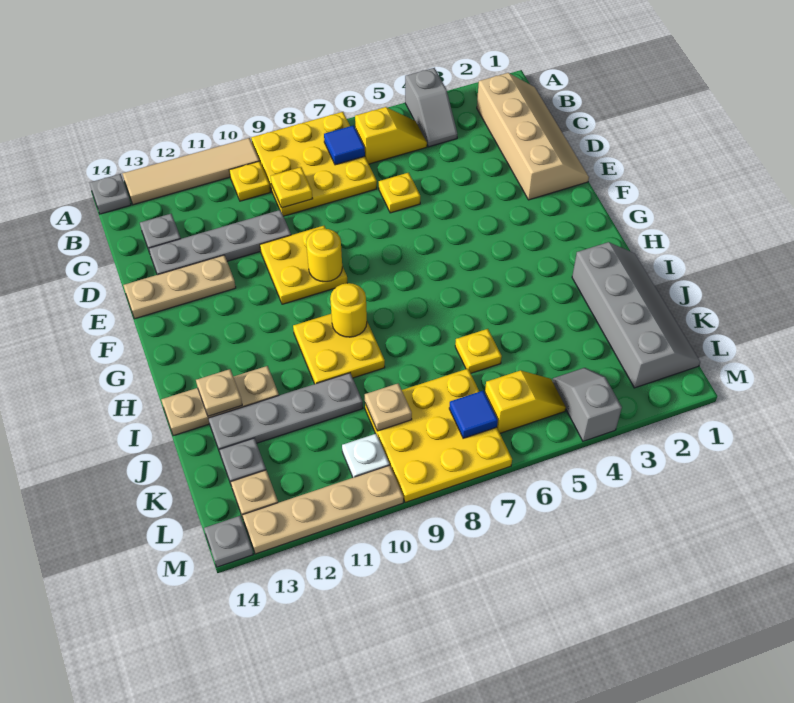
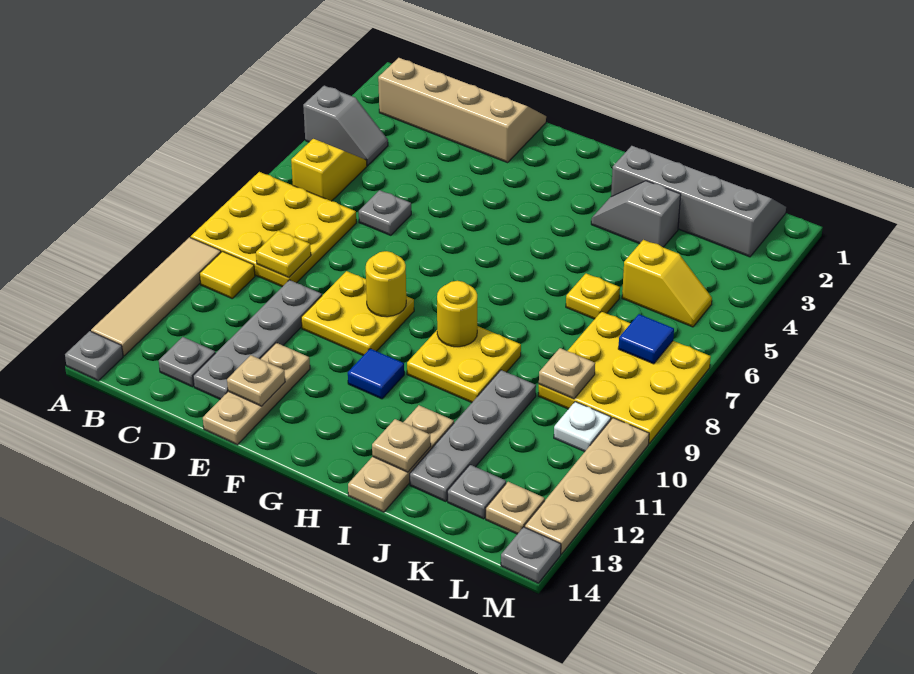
blue 1x1 tile [324,125,365,165] -> blue 1x1 tile moved to [348,349,404,399]
yellow 1x1 plate [229,161,270,201] -> yellow 1x1 tile [200,251,255,298]
yellow 1x1 plate [379,173,420,213] -> grey 1x1 plate [359,190,411,235]
none -> tan 1x1 plate [227,355,285,406]
grey 1x2 slope [552,368,622,441] -> grey 1x2 slope moved to [591,181,681,247]
yellow 1x2 slope [485,371,566,433] -> yellow 1x2 slope turned to [622,240,712,327]

